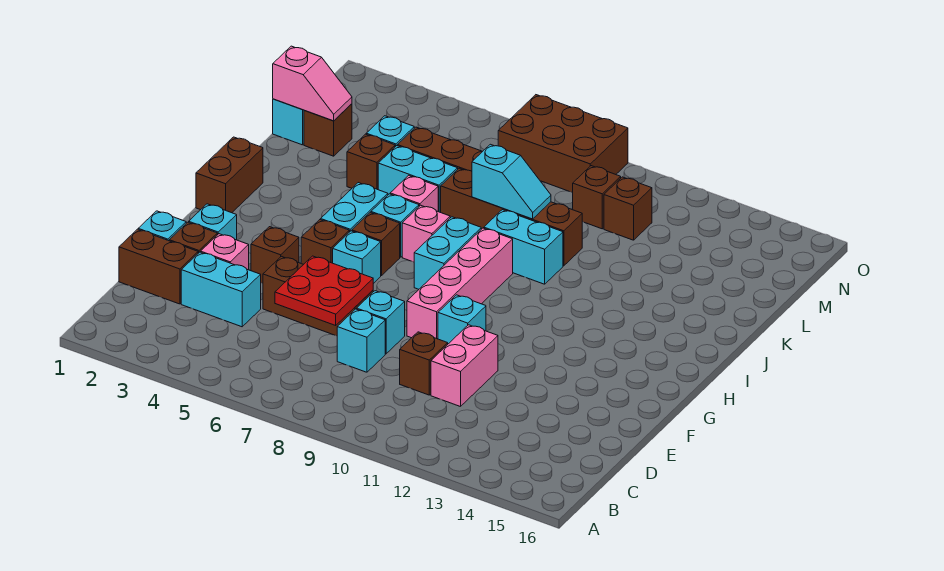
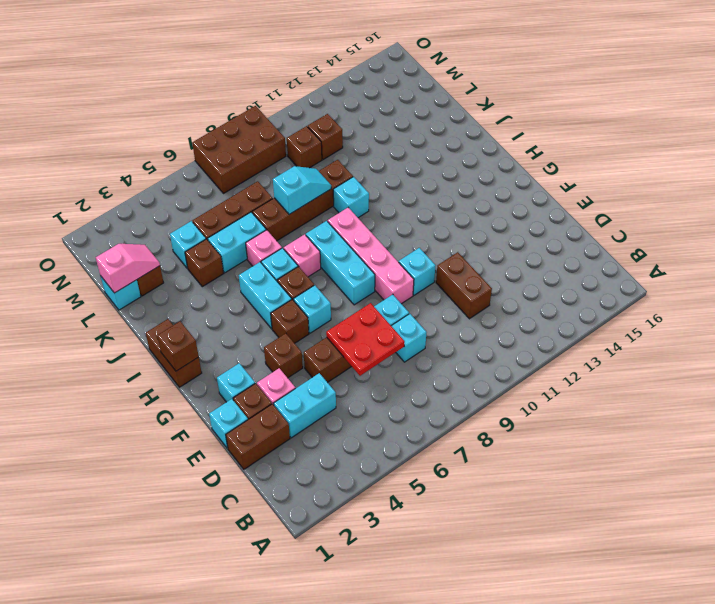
brown 1x1 brick [400,332,448,395] -> brown 1x1 brick moved to [157,321,199,371]
pink 1x2 brick [431,325,498,407] -> brown 1x2 brick [436,252,492,319]
cyan 1x2 brick [414,217,481,289] -> cyan 1x3 brick [306,221,375,305]
cyan 1x2 brick [484,210,563,284] -> cyan 1x1 brick [333,177,369,218]

